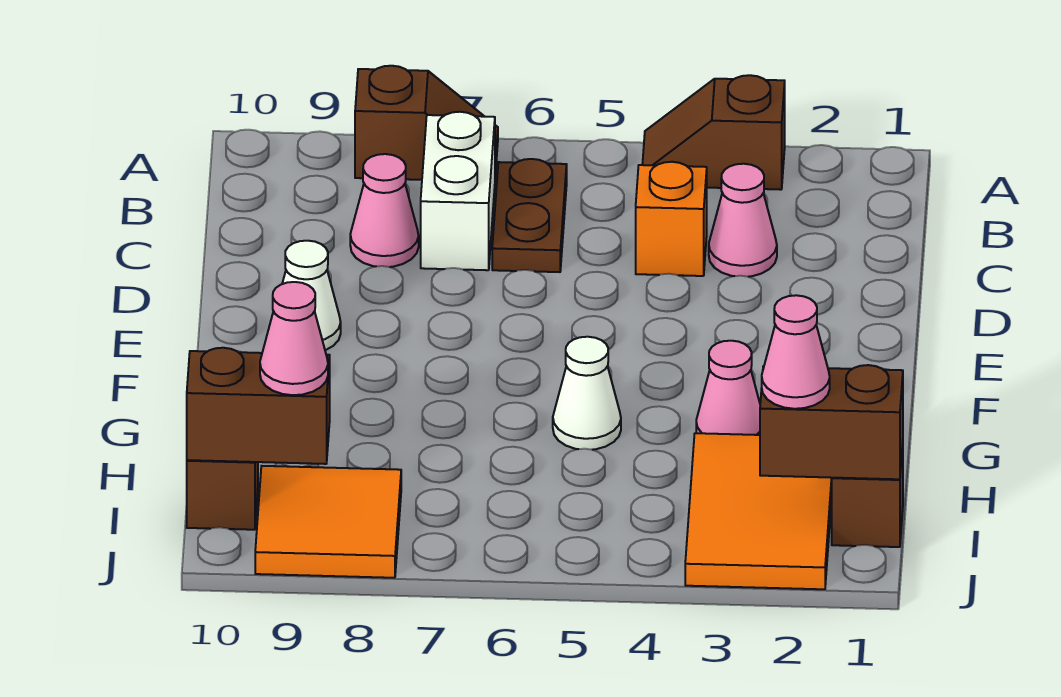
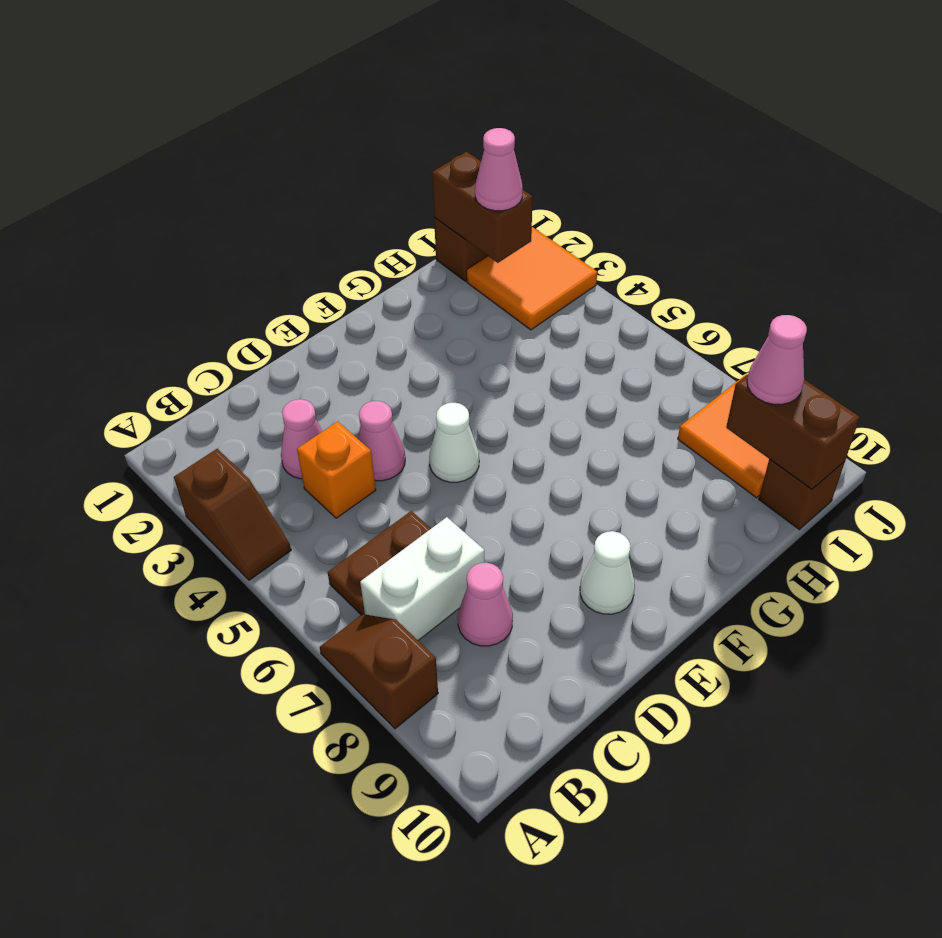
pink 1x1 cone [696,341,760,435] -> pink 1x1 cone moved to [358,401,405,481]
white 1x1 cone [553,337,621,450] -> white 1x1 cone moved to [429,403,479,482]
orange 2x3 tile [685,433,832,589] -> orange 2x2 tile [467,227,597,330]

